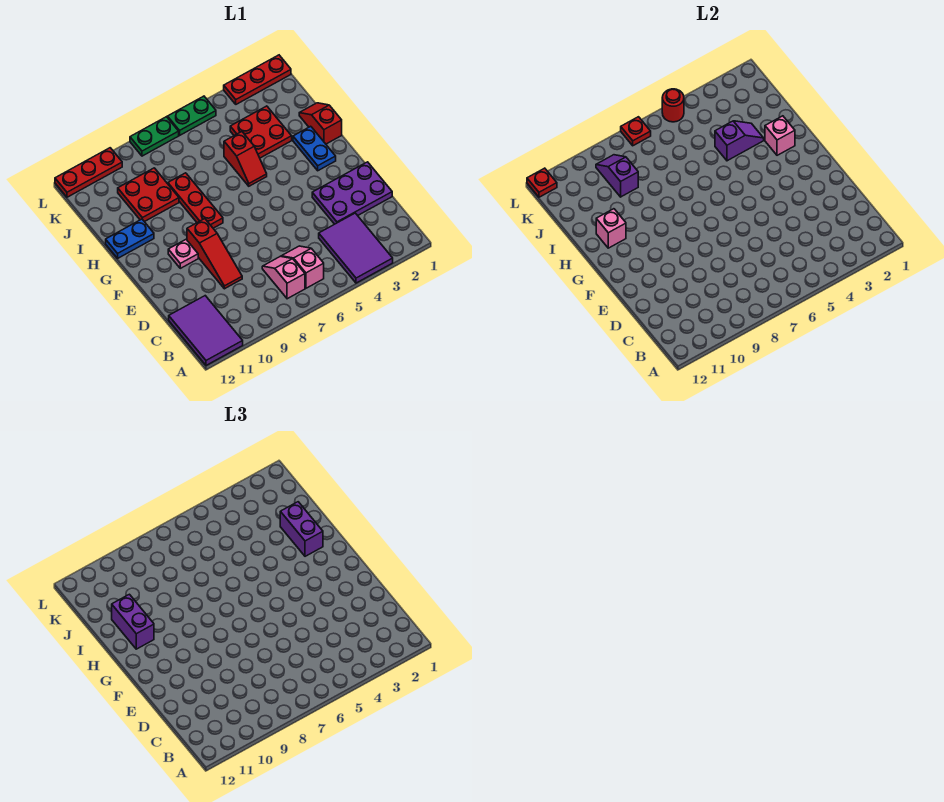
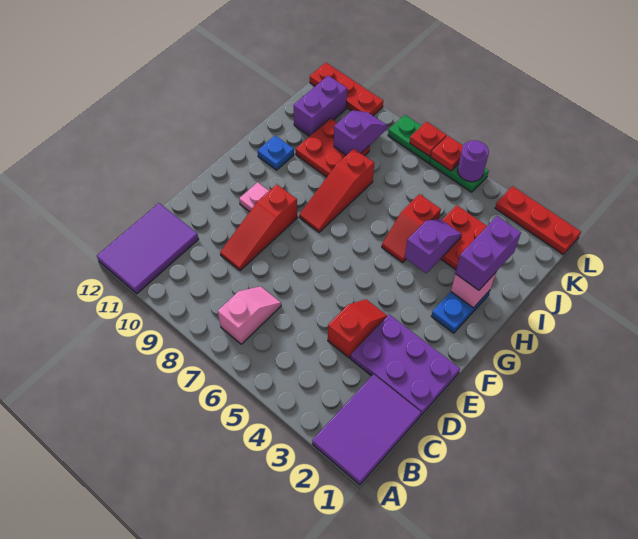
purple 2x3 tile [319,213,393,283] -> purple 2x3 tile moved to [312,374,421,485]
pink 1x2 slope [281,246,324,288] -> none
red 1x3 plate [168,173,223,228] -> red 1x3 slope [299,149,374,232]
red 1x2 slope [299,103,342,144] -> red 1x2 slope moved to [328,299,387,358]
blue 1x2 plate [106,219,154,258] -> blue 1x1 plate [258,136,294,170]
pink 1x1 brick [596,209,626,248] -> none
purple 1x2 brick [112,594,154,649] -> purple 1x2 brick moved to [293,76,347,136]
purple 1x2 slope [715,121,764,161] -> purple 1x2 slope turned to [405,219,462,273]
red 1x1 round brick [662,89,684,122] -> purple 1x1 round brick [458,140,489,182]
red 1x1 plate [527,168,557,197] -> red 1x1 plate moved to [431,136,463,171]

